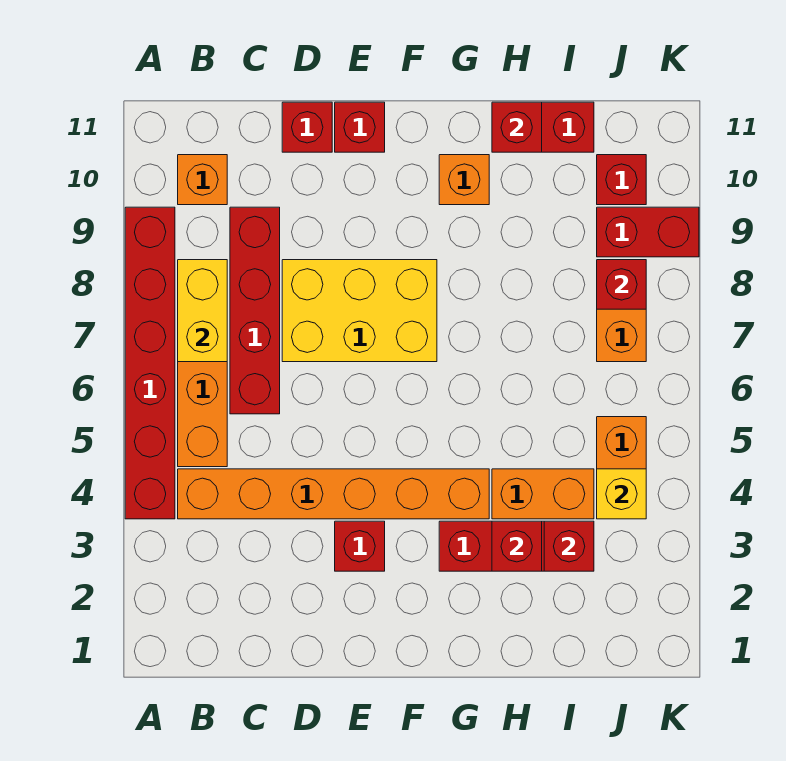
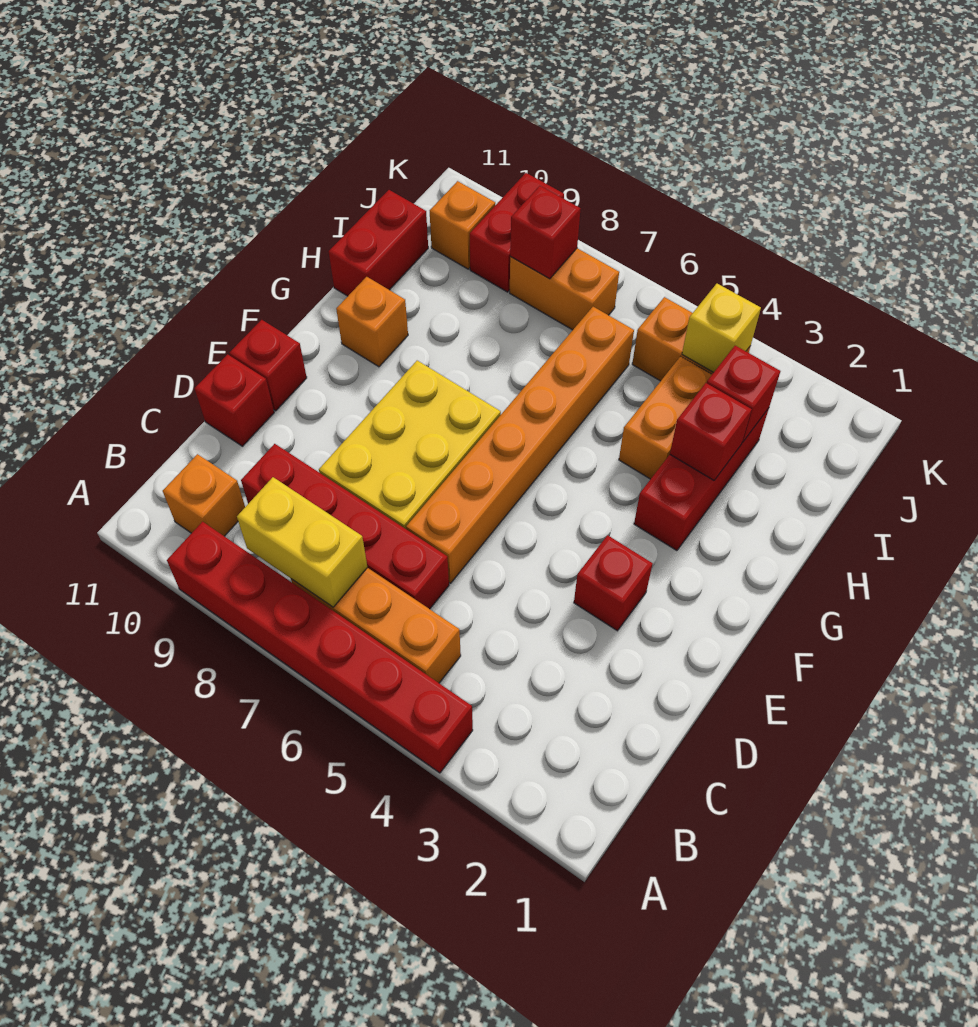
orange 1x6 brick [178,469,489,519] -> orange 1x6 brick moved to [406,307,634,583]
red 1x1 brick [492,102,542,152] -> none
red 1x1 brick [597,155,646,205] -> orange 1x1 brick [430,181,495,269]

